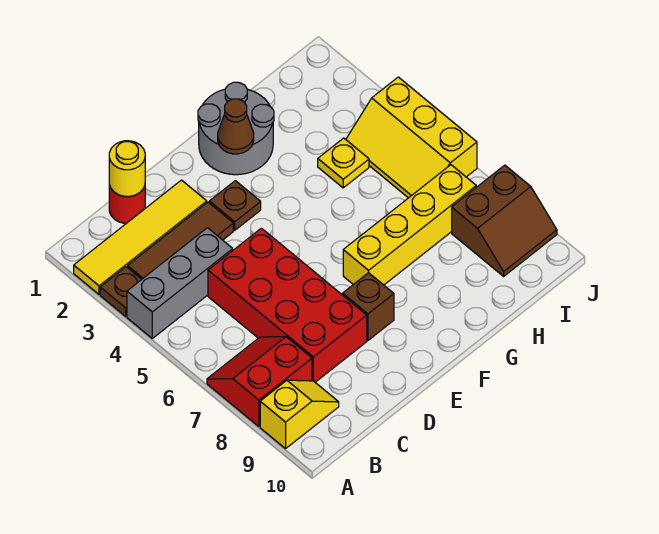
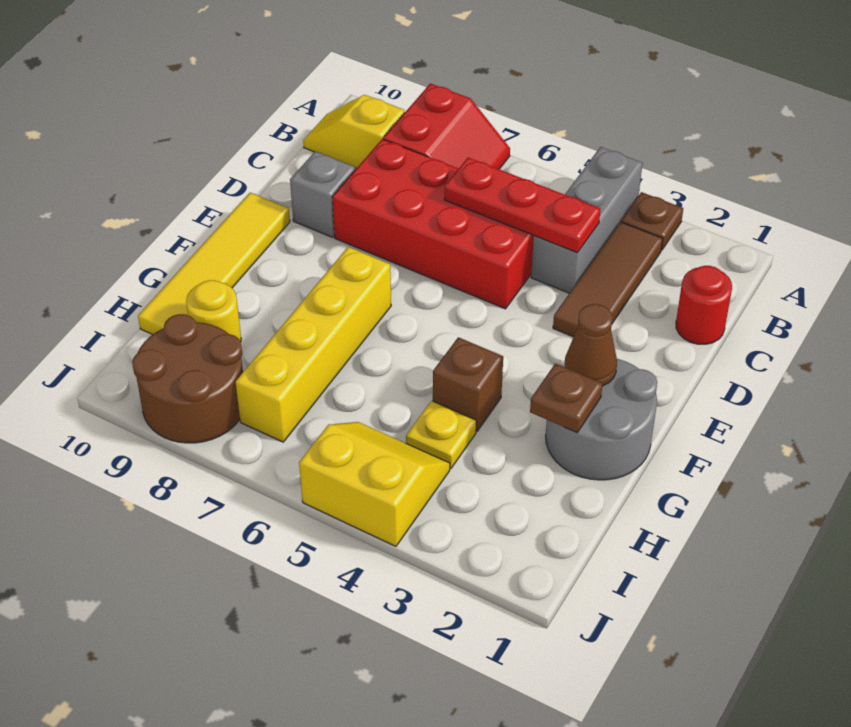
yellow 1x4 tile [74,180,207,294] -> yellow 1x4 tile moved to [138,193,290,335]
yellow 1x2 slope [260,380,339,449] -> yellow 1x2 slope turned to [303,95,405,169]
yellow 1x1 round brick [109,141,145,196] -> yellow 1x1 round brick moved to [186,280,241,341]
none -> red 1x3 plate [444,158,600,253]
none -> grey 1x1 brick [290,151,355,237]
brown 1x1 plate [209,181,261,230] -> brown 1x1 plate moved to [530,363,603,433]
brown 1x1 brick [343,273,394,340] -> brown 1x1 brick moved to [433,337,503,431]
yellow 2x3 slope [346,77,477,198] -> yellow 2x2 slope [299,422,450,546]
brown 2x2 slope [452,165,557,276] -> brown 2x2 round brick [132,314,243,443]

